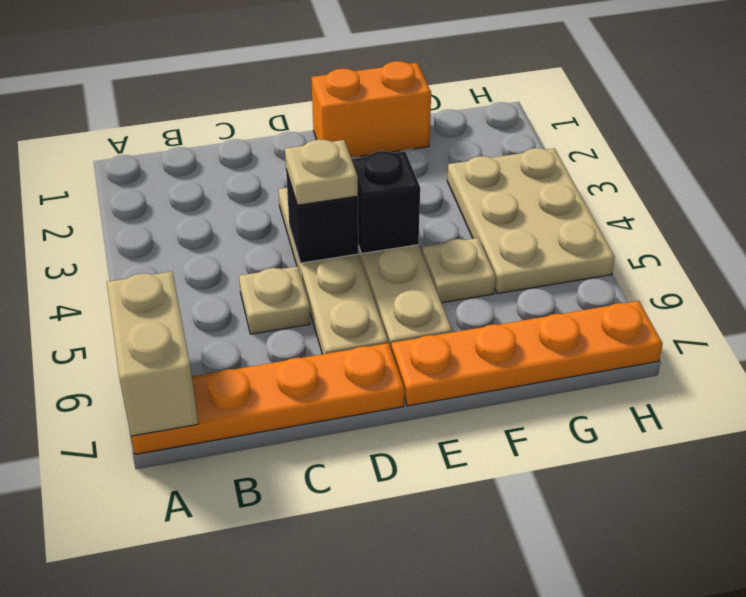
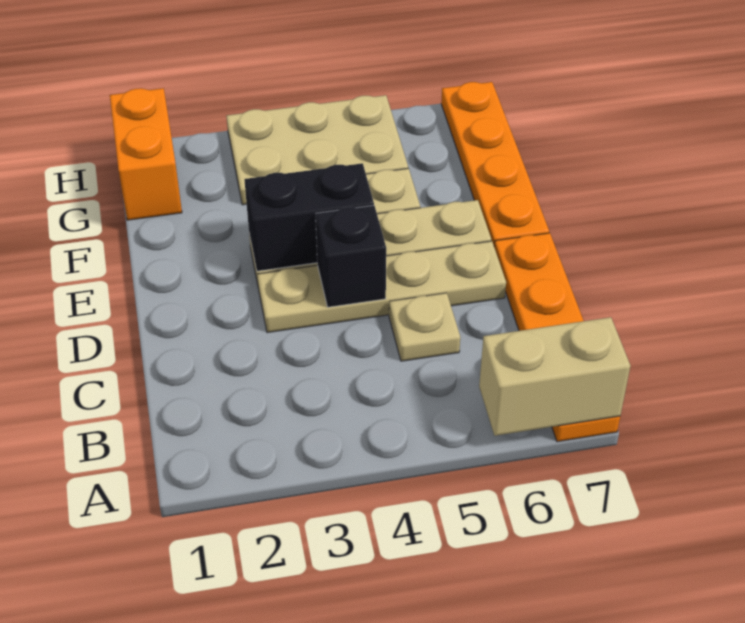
tan 1x1 plate [285,139,358,205] -> none
orange 1x2 brick [311,61,431,157] -> orange 1x2 brick moved to [110,88,182,220]
black 1x1 brick [351,151,420,254] -> black 1x2 brick [244,163,374,271]

